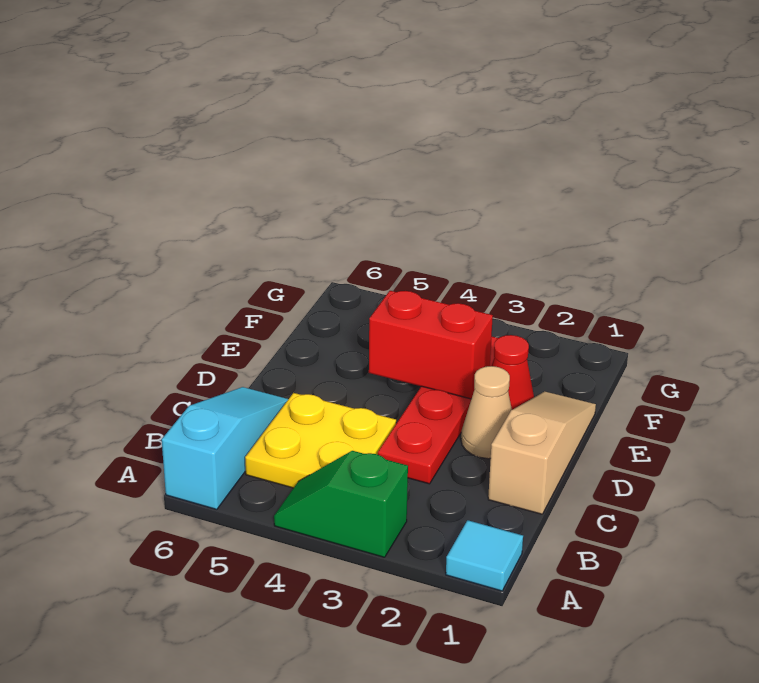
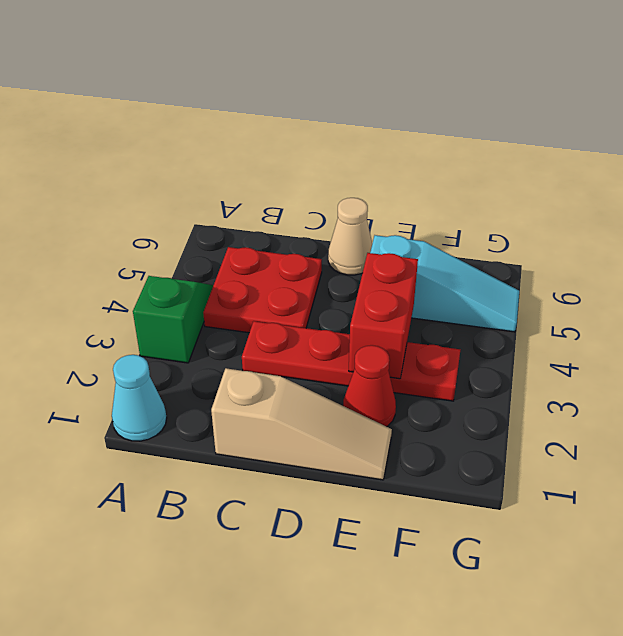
cyan 1x1 tile [446,520,523,591] -> cyan 1x1 cone [112,355,167,441]
cyan 1x3 slope [162,387,288,509] -> cyan 1x3 slope moved to [370,235,519,332]
yellow 2x2 plate [245,393,396,488] -> red 2x2 plate [203,247,322,333]
tan 1x1 cone [461,366,512,459] -> tan 1x1 cone moved to [328,198,372,275]

